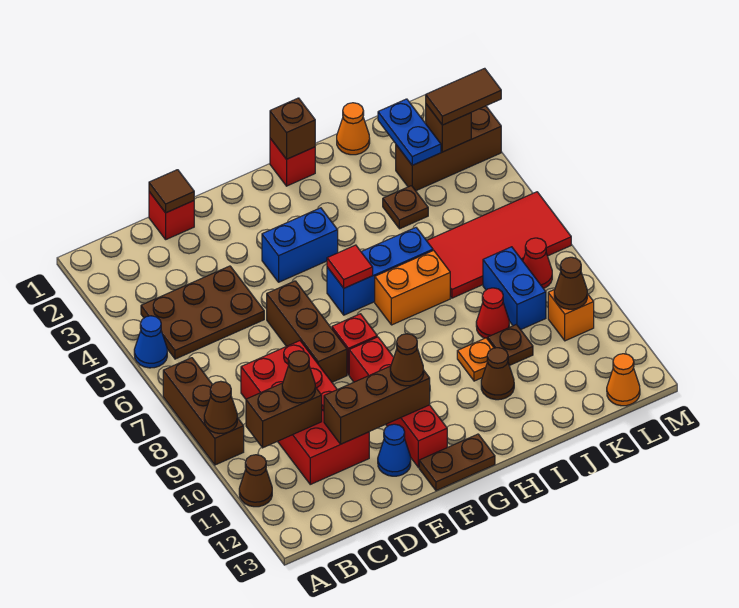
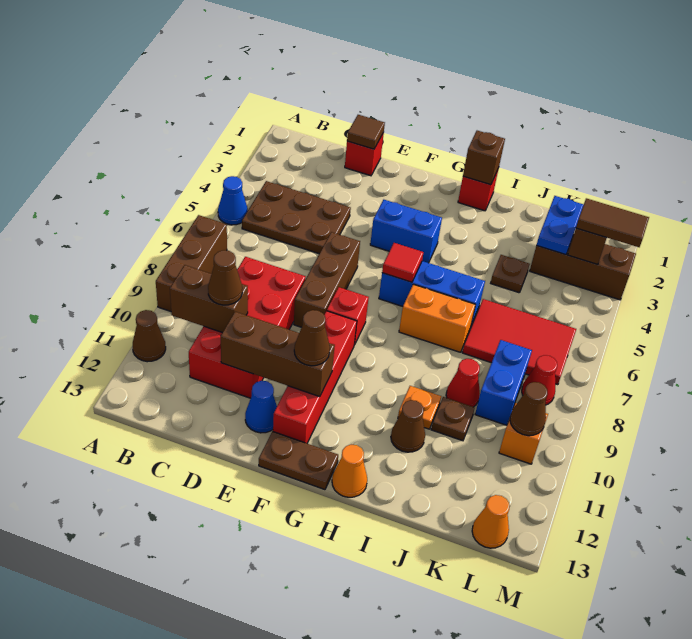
brown 1x1 cone [204,381,237,434] -> none
orange 1x1 cone [337,103,370,155] -> orange 1x1 cone moved to [332,445,367,497]
red 2x4 tile [427,192,571,298] -> red 2x3 tile [462,299,576,385]

